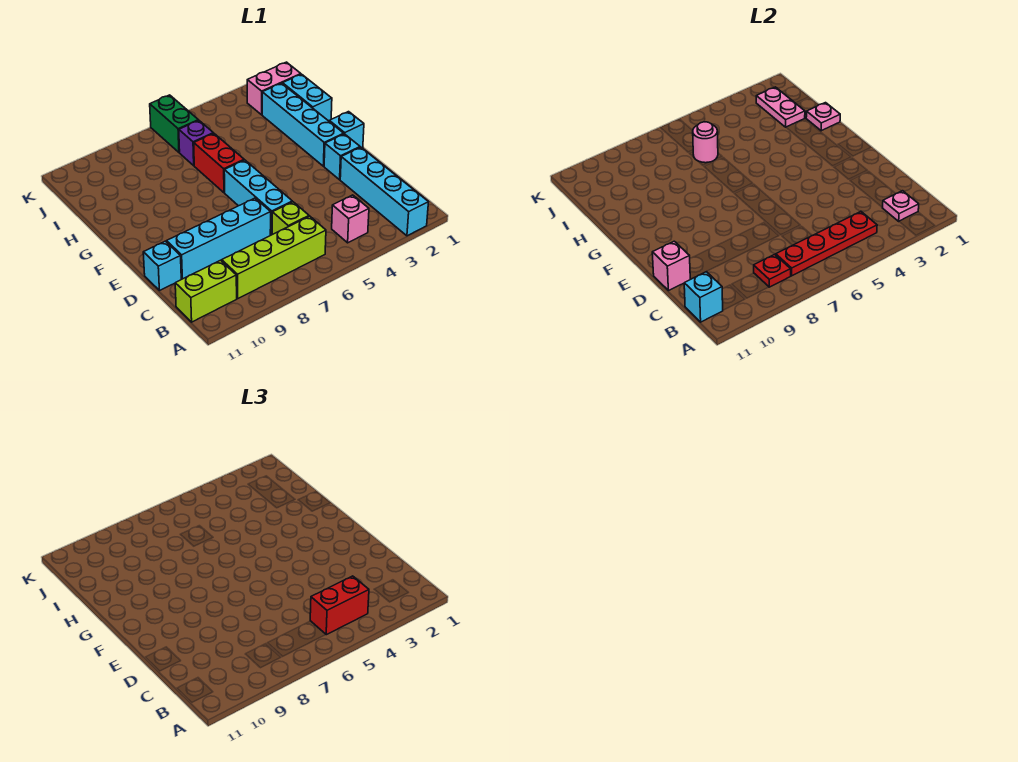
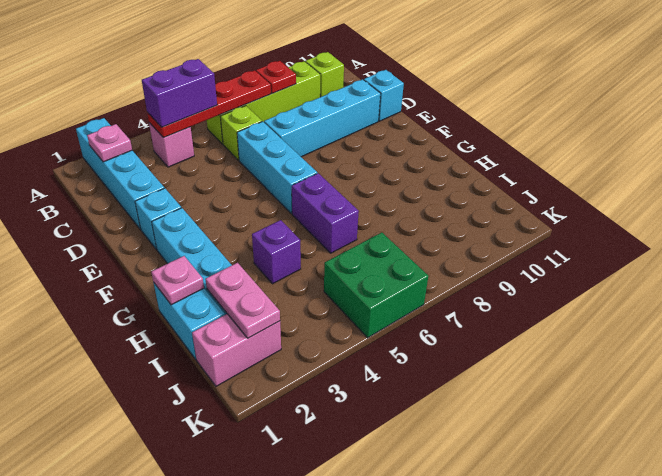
red 1x2 brick [310,576,369,635] -> purple 1x2 brick [142,59,217,127]
lime 1x2 brick [175,260,237,322] -> lime 1x1 brick [305,52,344,97]
cyan 1x1 brick [684,272,723,322] -> none
pink 1x1 brick [652,241,690,291] -> none
cyan 1x1 brick [329,112,364,148] -> none
red 1x2 brick [194,133,244,193] -> purple 1x2 brick [292,173,359,253]
purple 1x1 brick [179,120,213,166] -> purple 1x1 brick moved to [252,220,301,284]
pink 1x1 round brick [693,122,718,163] -> none
green 1x2 brick [150,95,198,152] -> green 2x2 brick [324,232,428,338]

